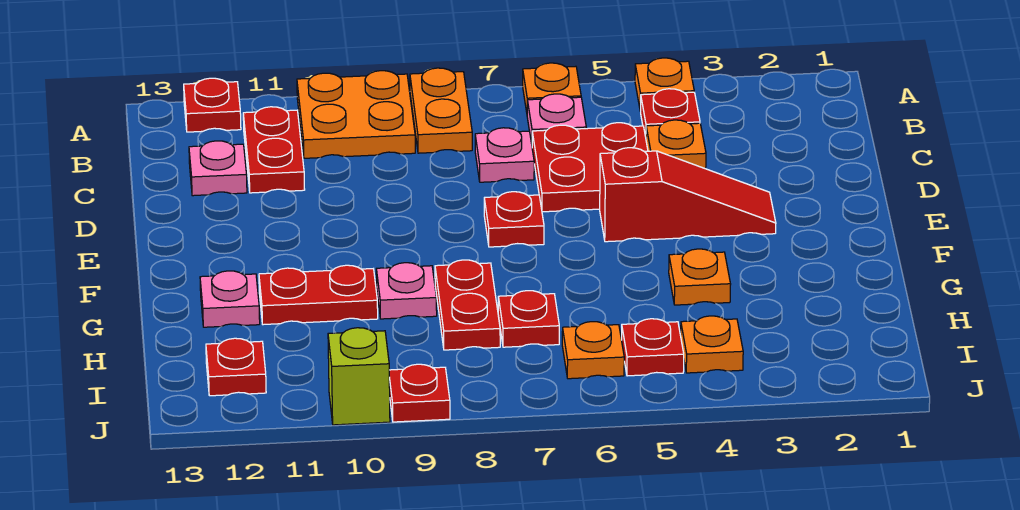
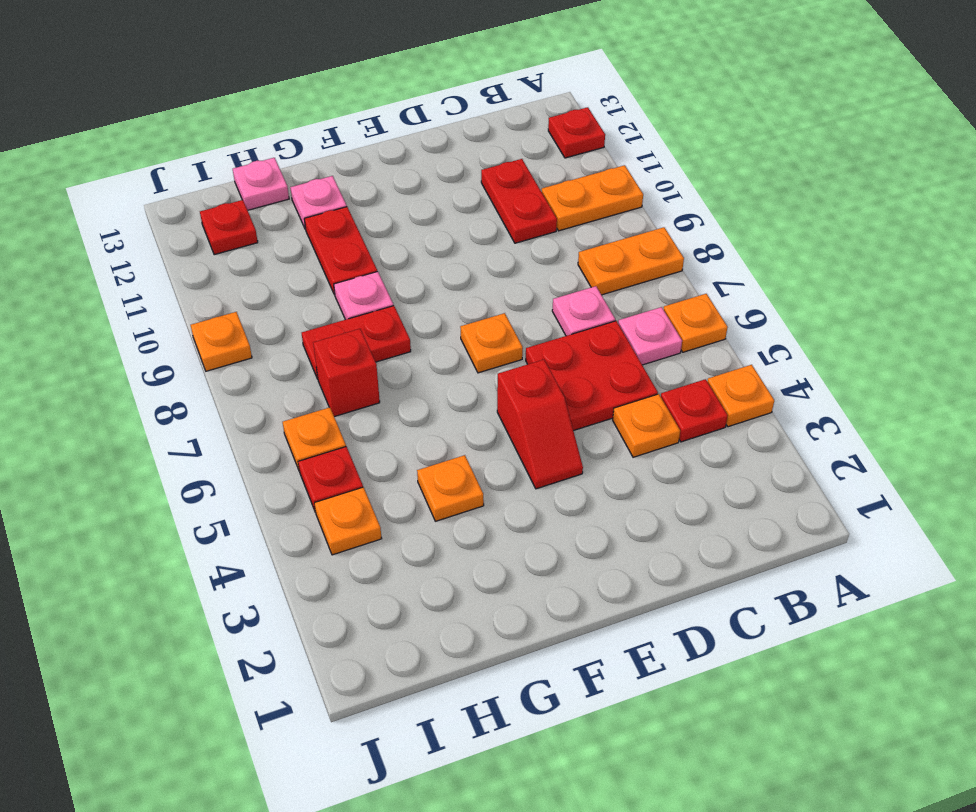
orange 2x2 plate [297,71,415,158] -> orange 1x2 plate [542,165,643,231]
red 1x2 plate [243,107,305,193] -> red 1x2 plate turned to [481,159,557,243]
pink 1x1 plate [189,141,247,196] -> pink 1x1 plate moved to [233,158,289,210]
red 1x3 slope [600,148,776,242] -> red 1x2 slope [497,360,583,489]
red 1x1 plate [484,192,544,247] -> orange 1x1 plate [460,313,523,373]
red 1x1 plate [498,291,559,347] -> red 1x1 brick [313,329,380,417]
red 1x1 plate [389,364,450,422] -> orange 1x1 plate [191,312,252,371]
lime 1x1 brick [328,328,390,425] -> none

